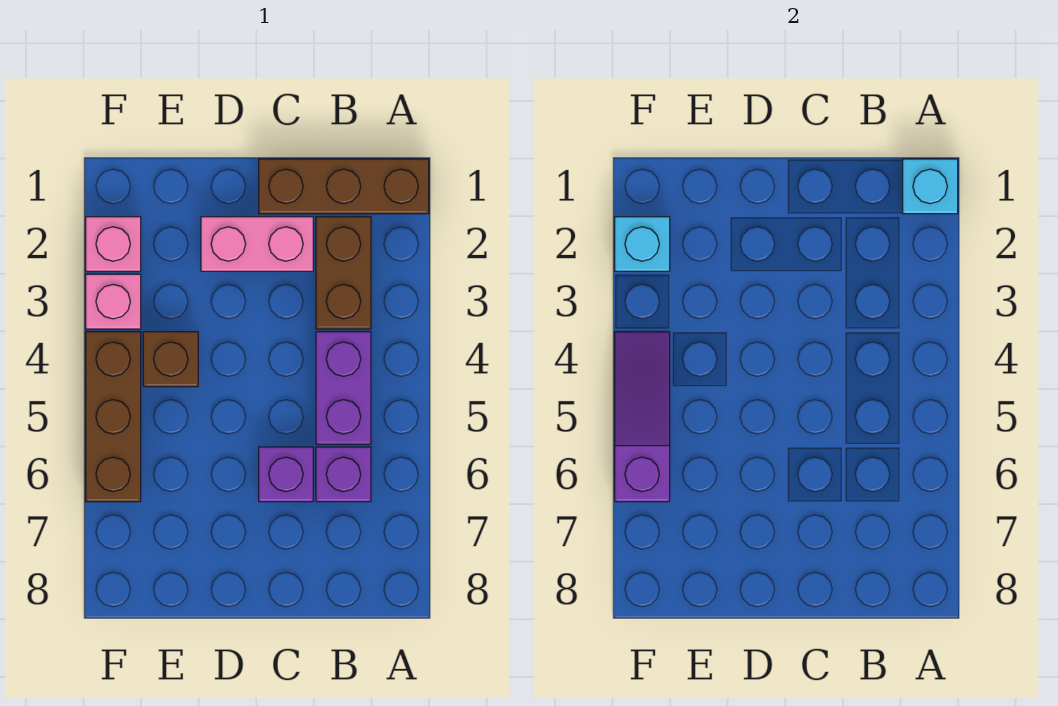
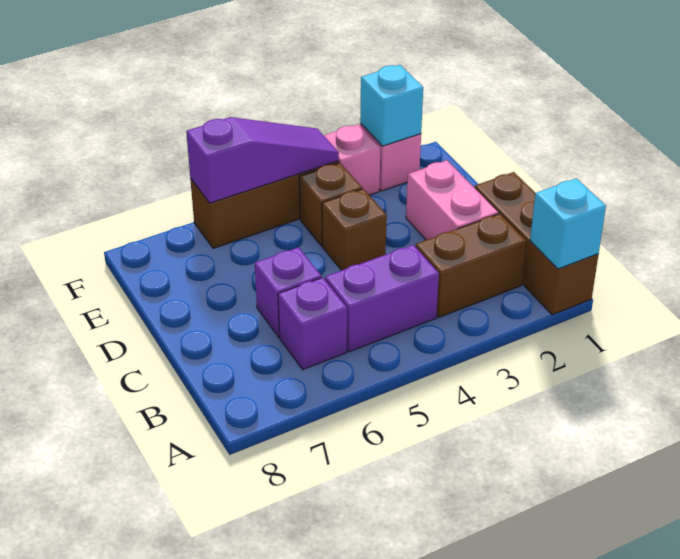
none -> brown 1x1 brick [322,189,387,270]

